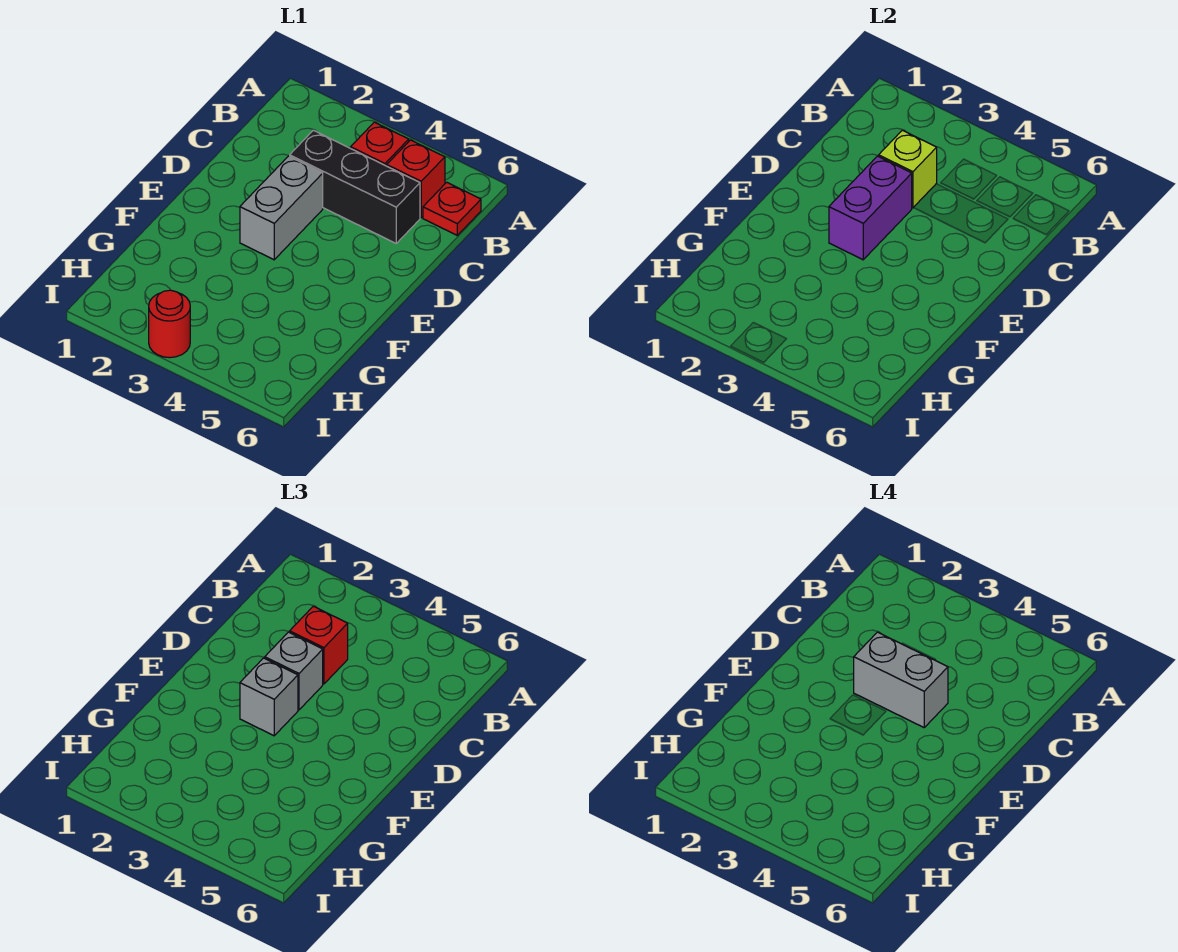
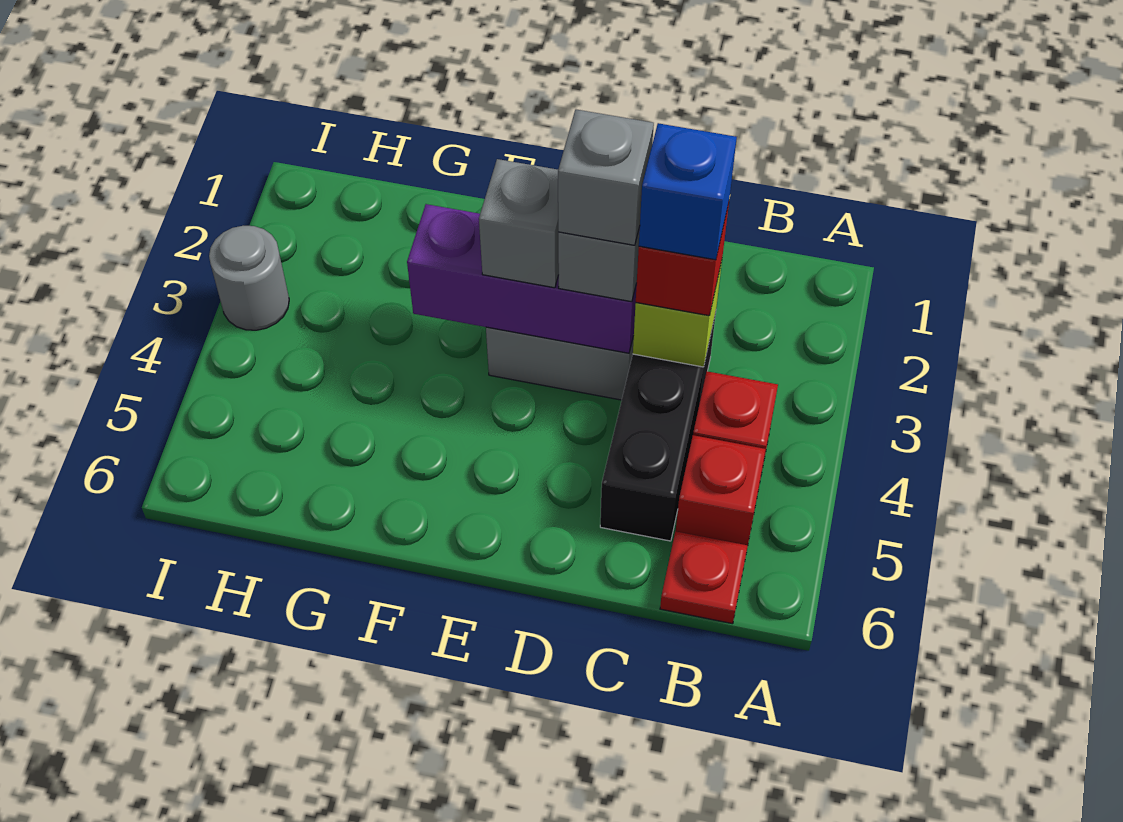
none -> blue 1x1 brick [639,123,737,260]
purple 1x2 brick [829,156,912,260] -> purple 1x3 brick [407,204,637,353]
grey 1x2 brick [854,632,948,727] -> grey 1x1 brick [558,110,654,245]
red 1x1 round brick [149,290,190,358] -> grey 1x1 round brick [209,226,289,330]

